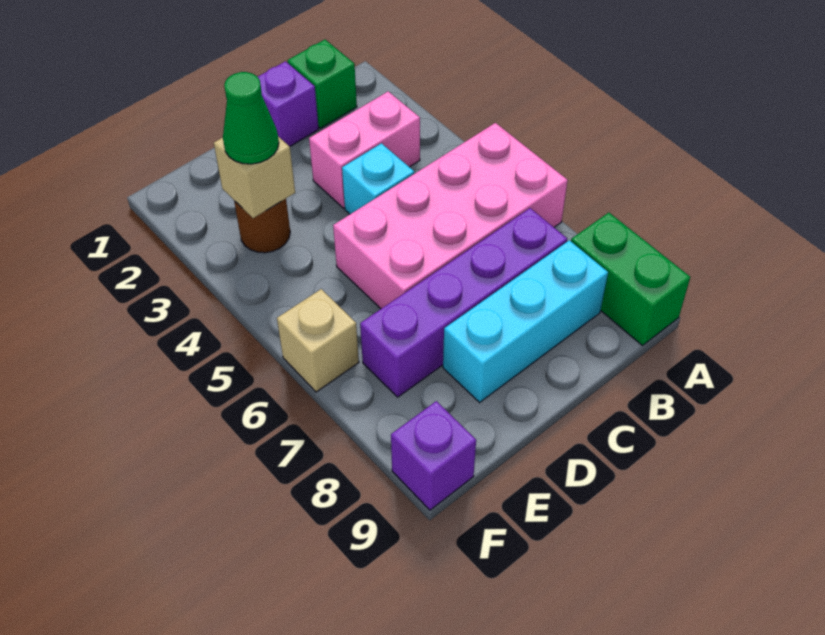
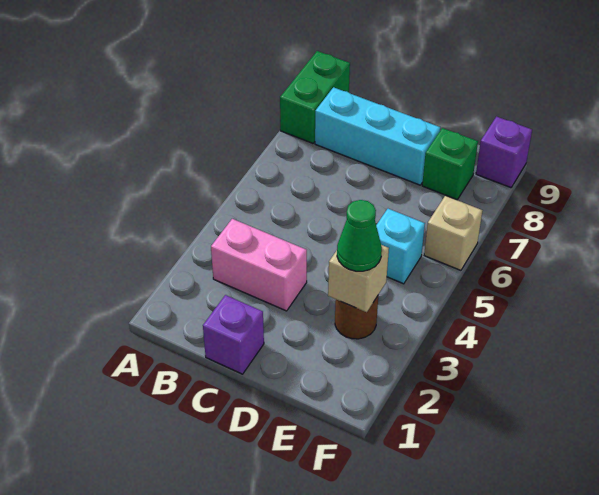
pink 2x4 brick [333,123,568,309] -> none
green 1x1 brick [288,40,357,128] -> green 1x1 brick moved to [422,128,478,199]
purple 1x4 brick [360,208,567,397] -> none
cyan 1x1 brick [342,143,414,214] -> cyan 1x1 brick moved to [376,209,425,284]

